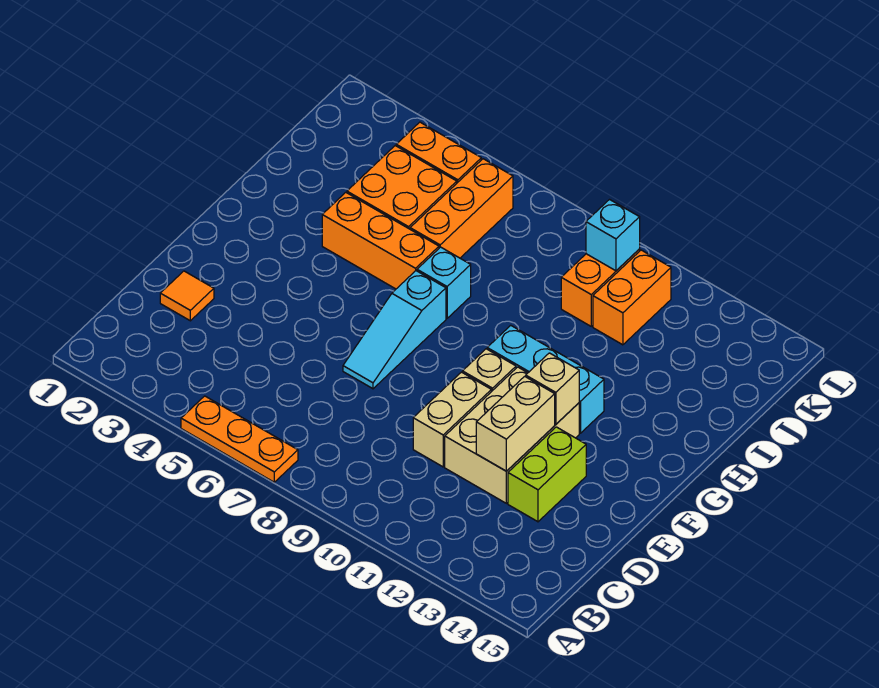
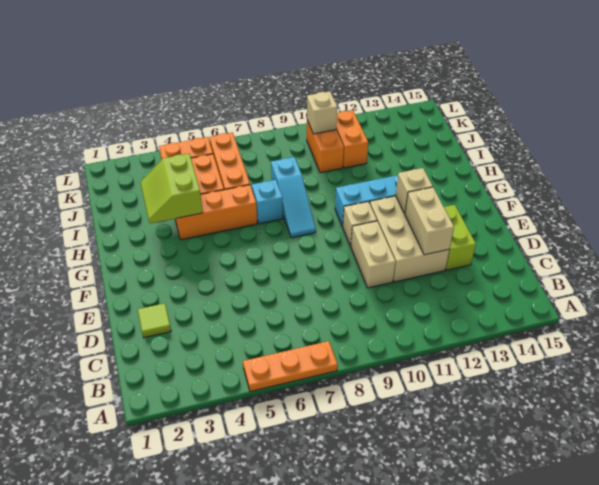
orange 1x1 tile [160,271,214,321] -> lime 1x1 tile [138,303,171,338]
cyan 1x3 slope [343,271,446,389] -> cyan 1x3 slope moved to [271,157,316,238]
none -> lime 2x2 slope [141,154,203,223]
cyan 1x1 brick [586,200,640,271] -> tan 1x1 brick [307,91,337,134]

